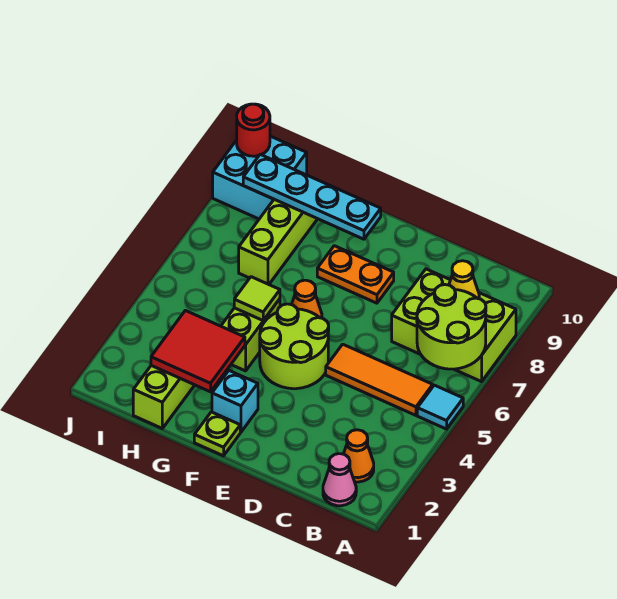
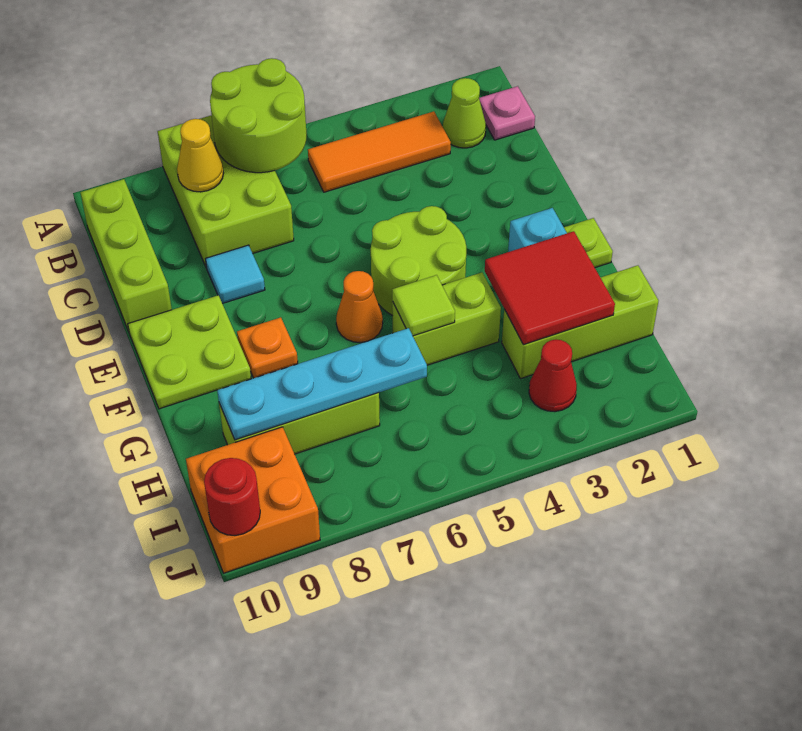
cyan 1x1 tile [417,385,463,429] -> cyan 1x1 tile moved to [206,245,265,304]
pink 1x1 cone [323,454,356,506] -> pink 1x1 plate [479,86,535,140]
orange 1x1 cone [344,430,374,482] -> lime 1x1 cone [443,78,486,148]
orange 1x3 tile [326,344,433,415] -> orange 1x3 tile turned to [308,112,451,192]
none -> lime 1x3 brick [80,179,172,331]
orange 1x2 plate [317,246,394,303] -> orange 1x1 plate [237,317,298,378]
none -> lime 2x2 plate [128,295,251,409]
cyan 1x4 plate [243,154,381,239] -> cyan 1x4 plate turned to [217,328,427,440]
none -> red 1x1 cone [529,340,577,412]
cyan 2x2 brick [213,136,307,219] -> orange 2x2 brick [186,427,320,573]

